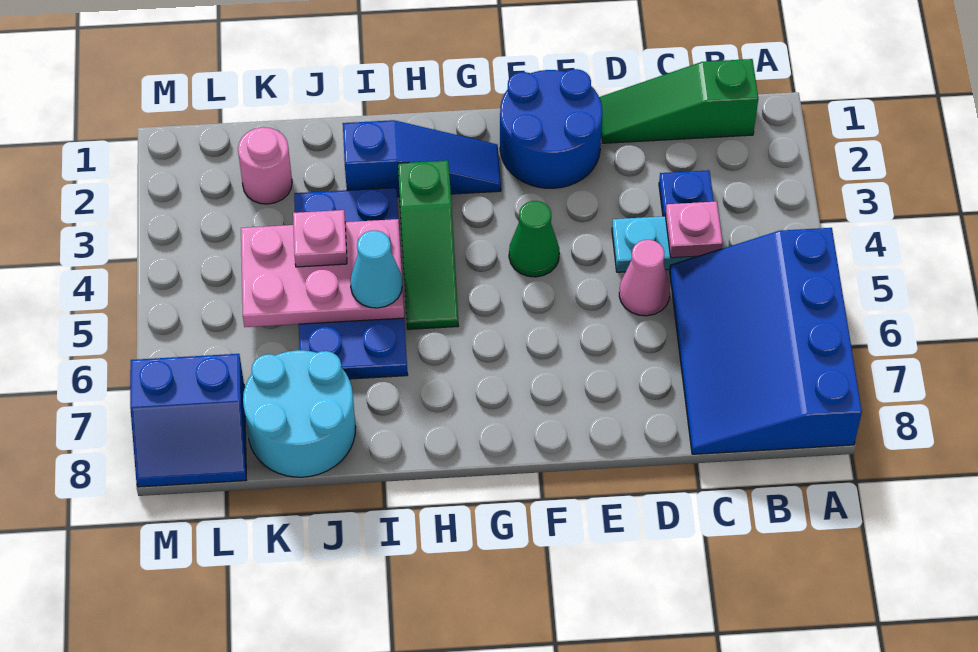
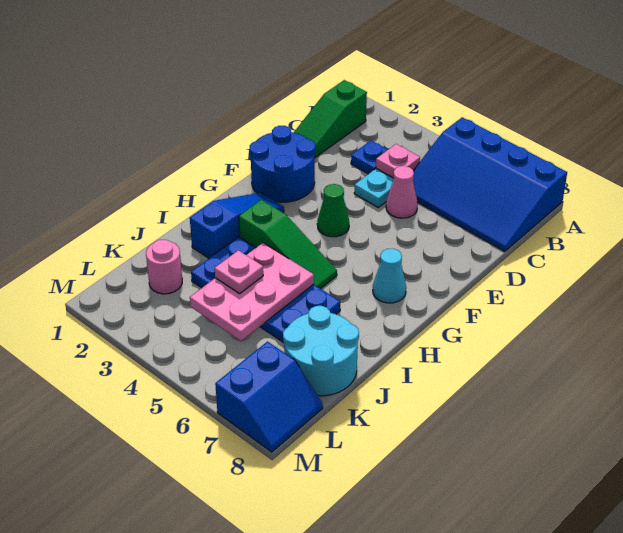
cyan 1x1 cone [350,230,402,308] -> cyan 1x1 cone moved to [373,248,406,303]

